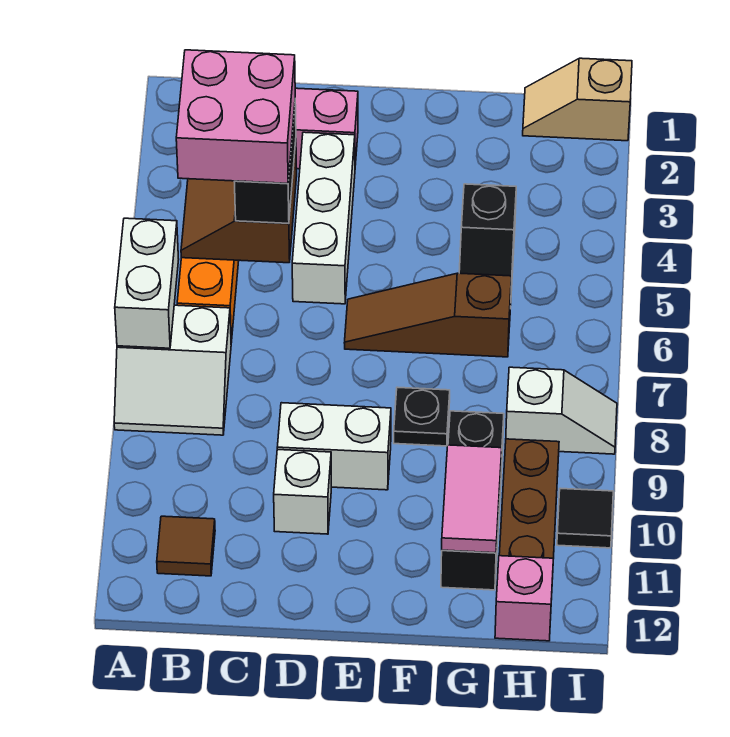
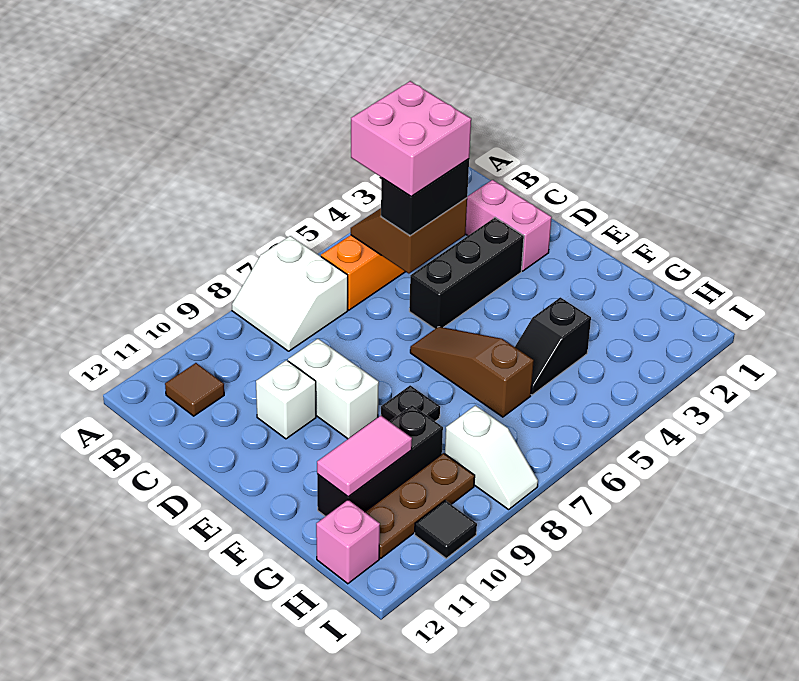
white 1x2 brick [115,218,179,348] -> none
white 1x3 brick [292,132,355,304] -> black 1x3 brick [409,218,524,329]
tan 1x2 slope [523,58,632,141] -> none

